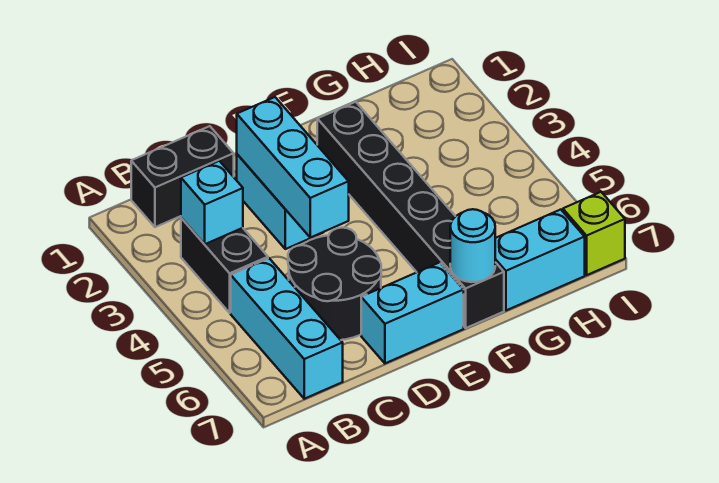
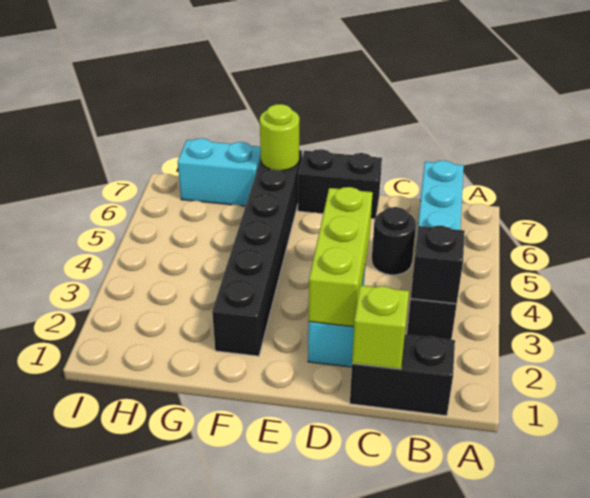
cyan 1x1 brick [181,161,243,244] -> black 1x1 brick [411,226,465,304]
black 2x2 round brick [288,228,381,340] -> black 1x1 round brick [372,207,416,275]
cyan 1x3 brick [237,97,349,238] -> lime 1x3 brick [309,187,373,327]
cyan 1x2 brick [361,262,464,363] -> black 1x2 brick [298,149,382,219]
cyan 1x1 round brick [450,209,495,282] -> lime 1x1 round brick [260,104,299,171]
lime 1x1 brick [563,192,625,275] -> lime 1x1 brick moved to [352,286,409,369]

